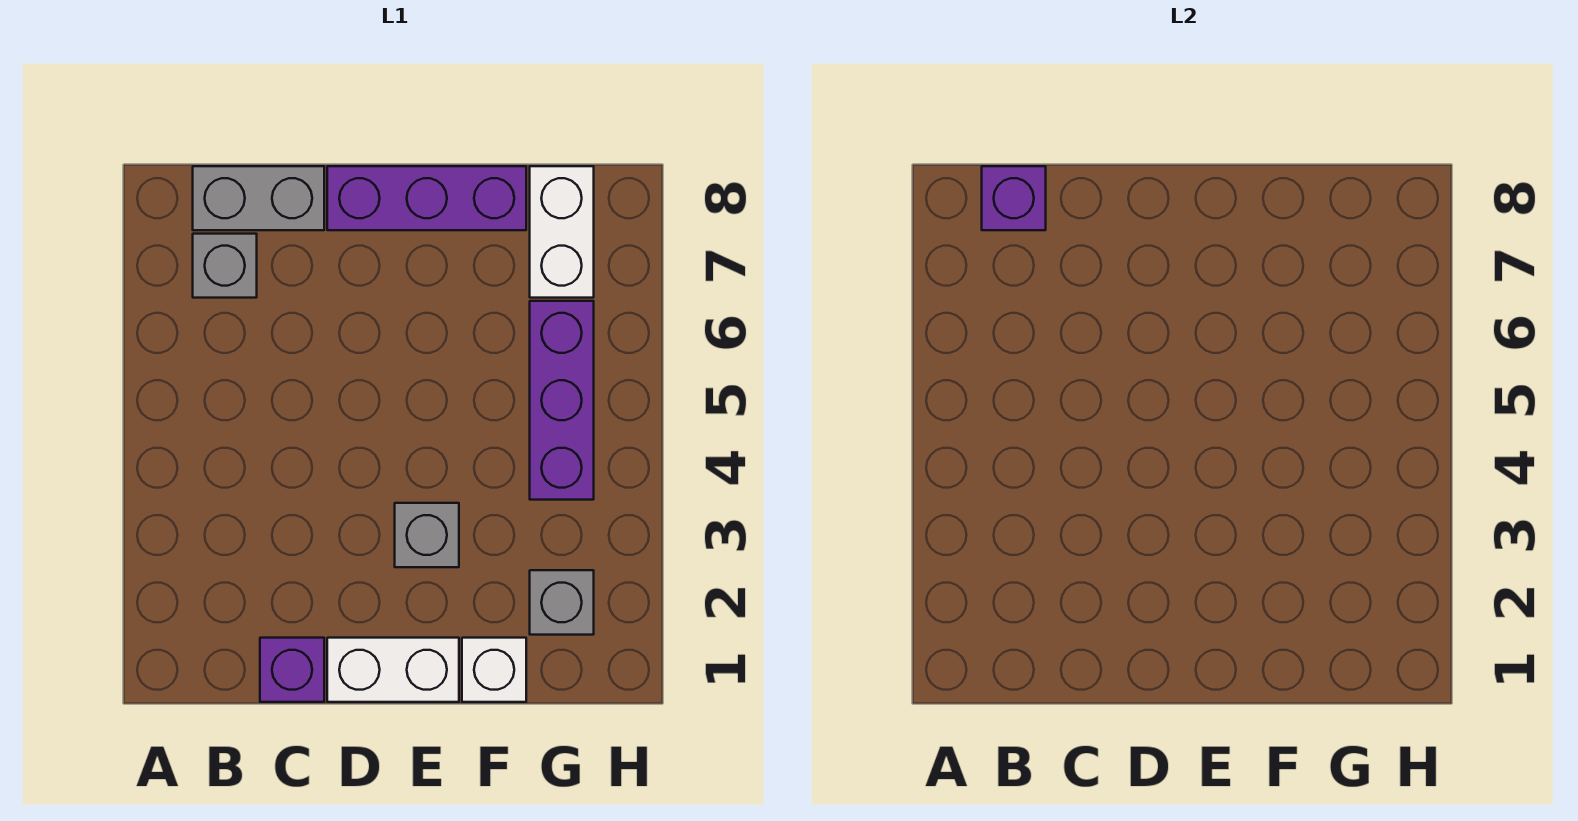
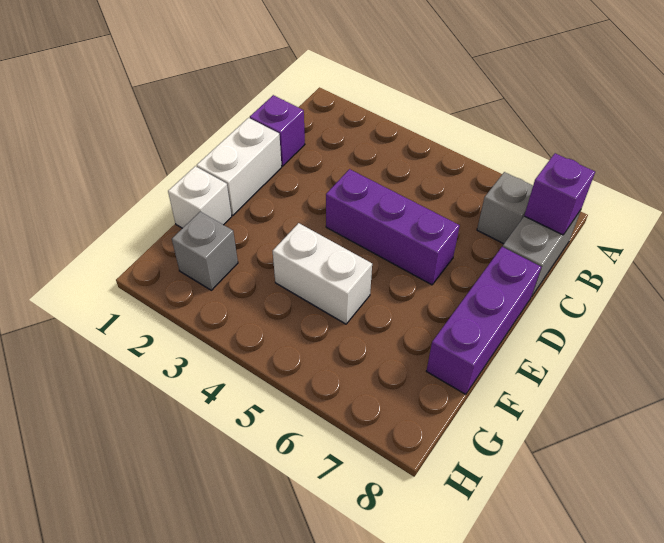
grey 1x1 brick [395,503,459,567] -> none
purple 1x3 brick [530,301,594,500] -> purple 1x3 brick moved to [326,169,460,285]
white 1x2 brick [530,166,594,298] -> white 1x2 brick moved to [273,223,372,324]

